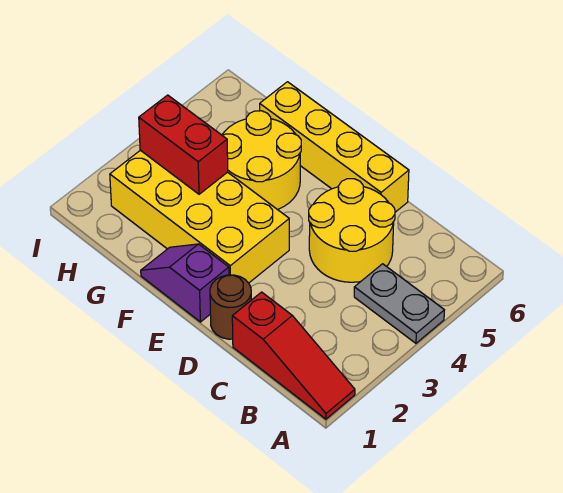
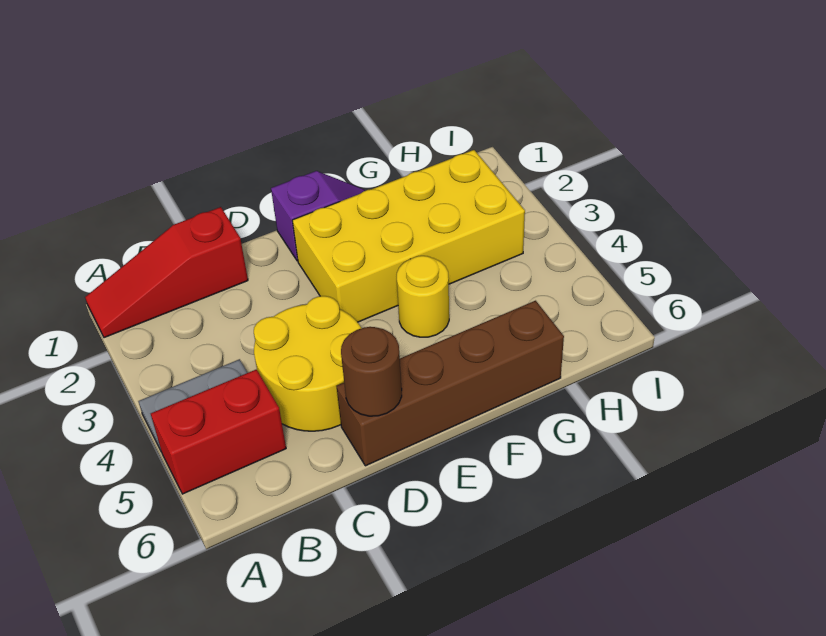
brown 1x1 round brick [210,275,251,339] -> brown 1x1 round brick moved to [341,327,402,416]
yellow 1x4 brick [260,82,409,212] -> brown 1x4 brick [336,301,564,466]
yellow 2x2 round brick [222,111,301,210] -> yellow 1x1 round brick [397,256,449,337]
red 1x2 brick [139,95,228,194] -> red 1x2 brick moved to [151,369,286,494]

